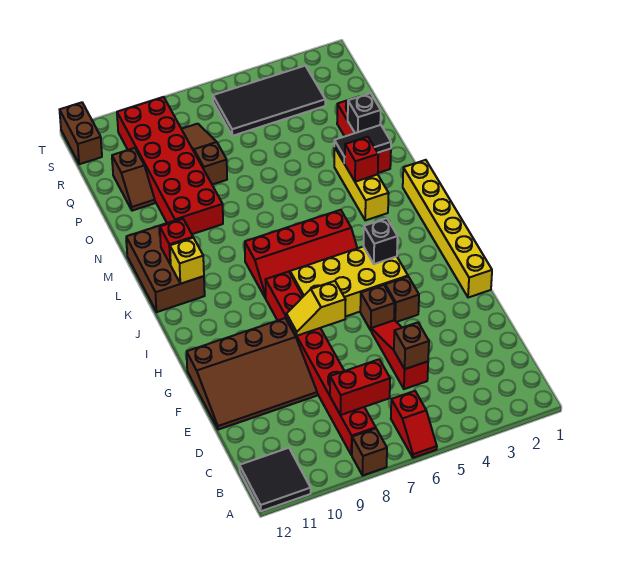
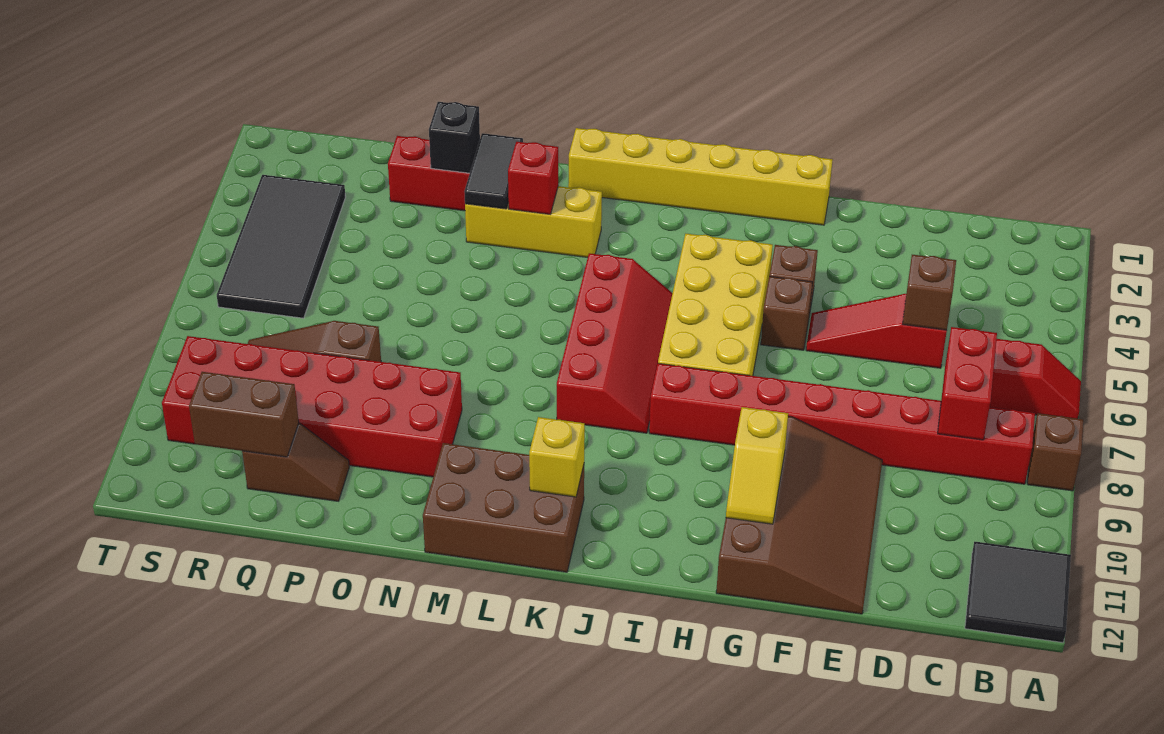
yellow 1x2 slope [287,281,346,336] -> yellow 1x2 slope moved to [726,407,788,524]
black 1x1 brick [363,218,398,264] -> none
red 1x1 brick [160,219,193,264] -> none
brown 1x2 brick [60,102,102,164] -> brown 1x2 brick moved to [189,372,299,457]

